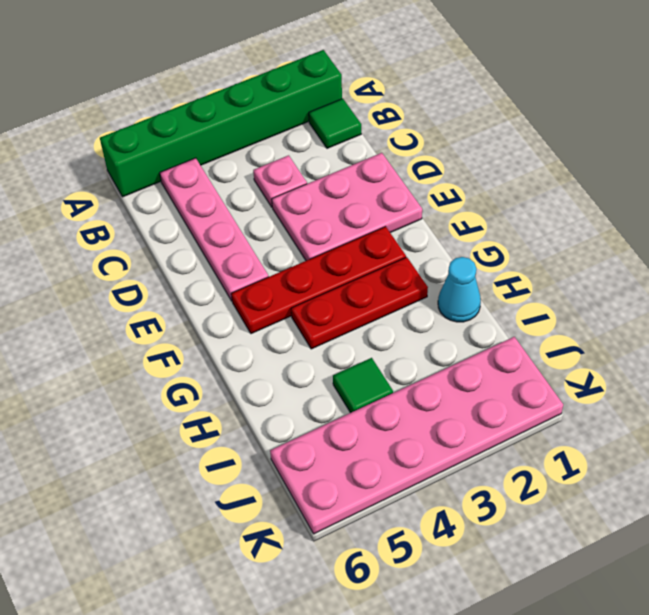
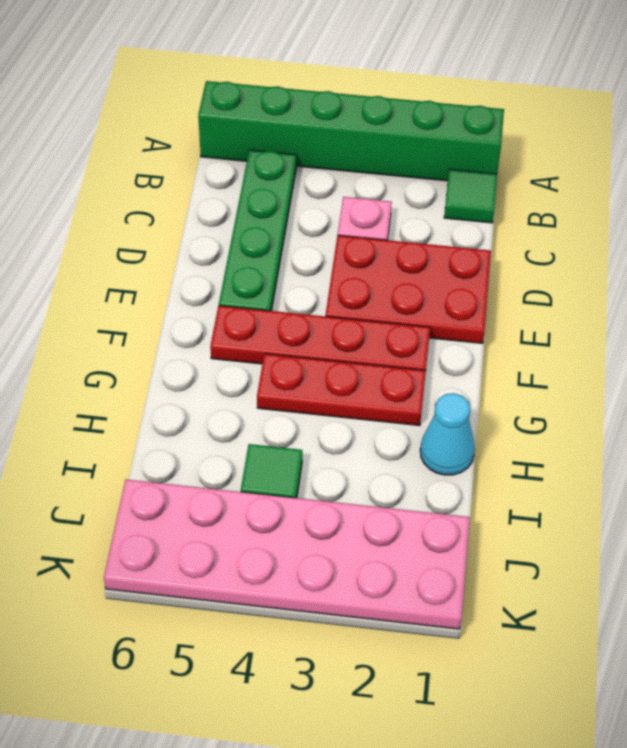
pink 1x4 plate [160,158,268,301] -> green 1x4 plate [219,150,296,311]
pink 2x3 plate [272,153,422,261] -> red 2x3 plate [326,235,491,343]

